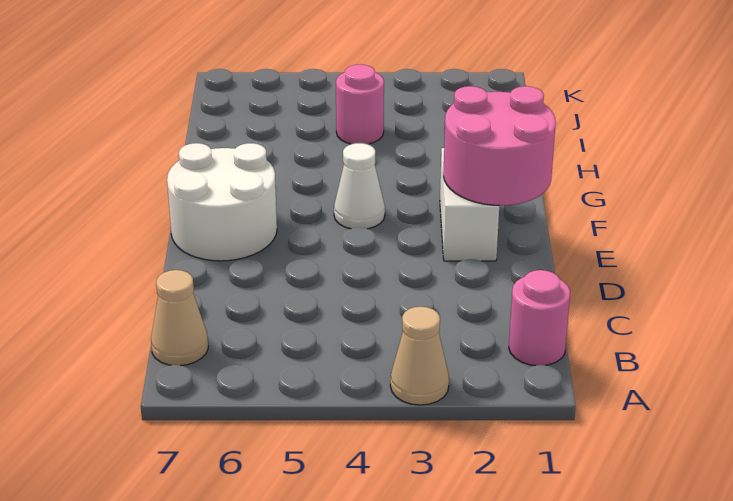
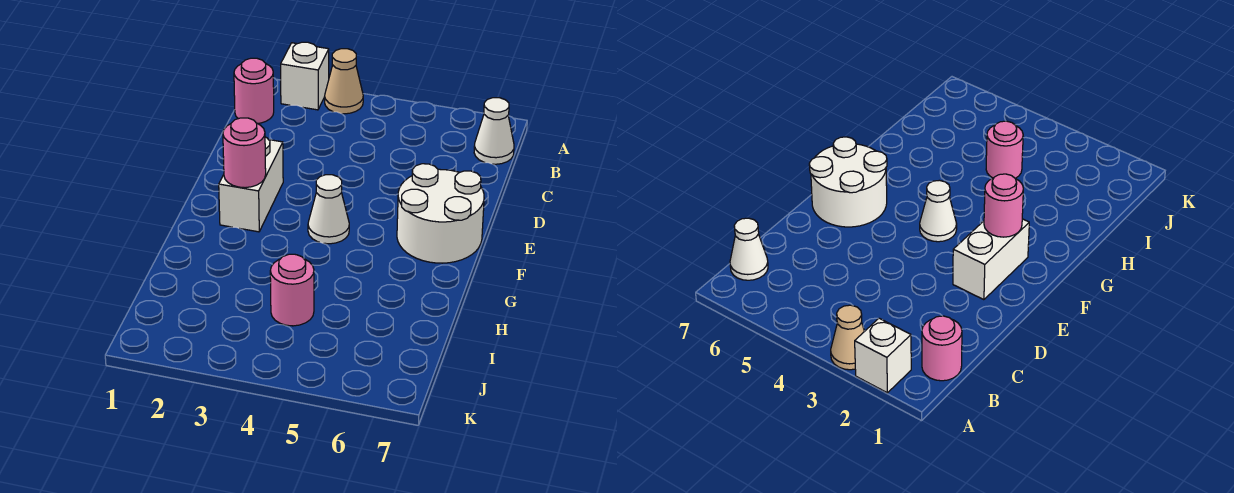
none -> white 1x1 brick [281,42,329,110]
tan 1x1 cone [151,270,208,366] -> white 1x1 cone [474,98,514,164]
pink 2x2 round brick [443,86,556,205] -> pink 1x1 round brick [223,118,266,188]

